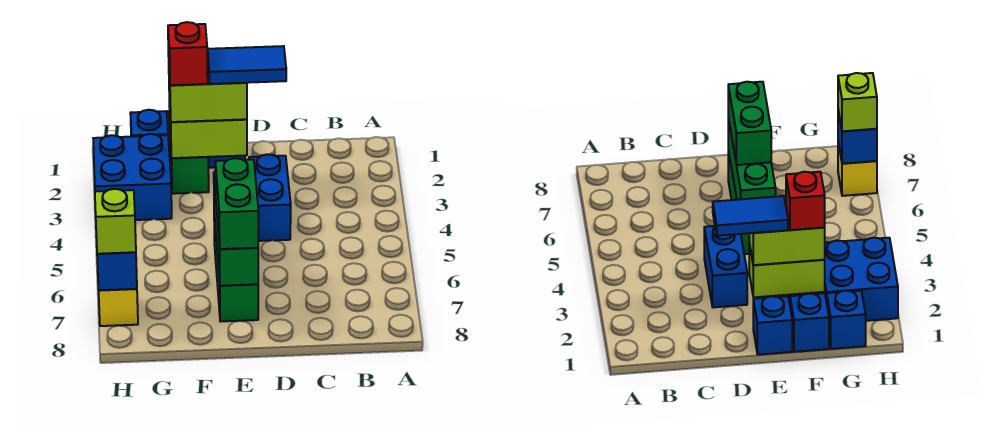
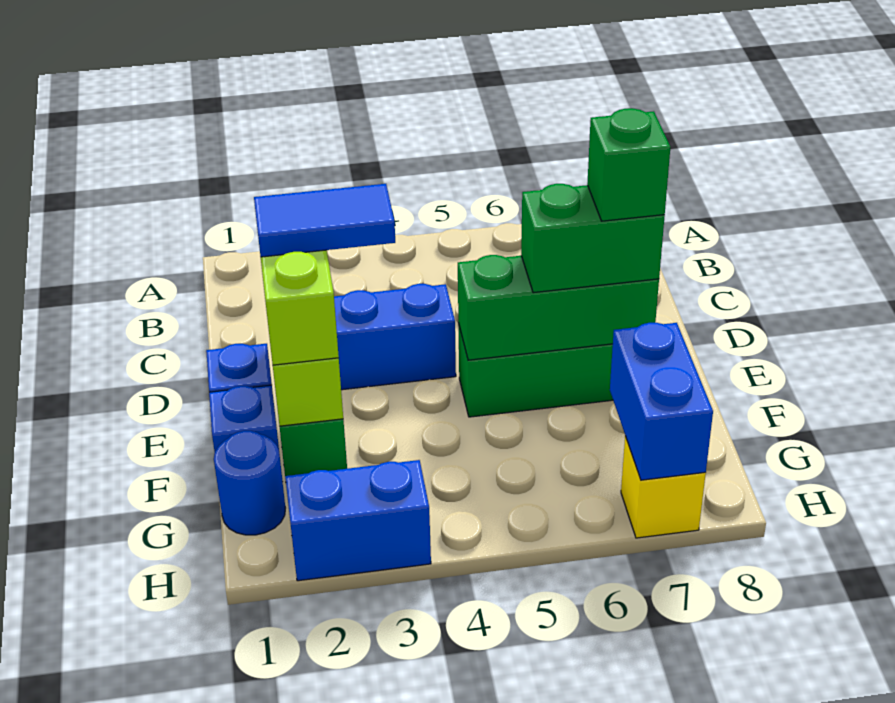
blue 1x2 tile [208,46,286,84] -> blue 1x2 tile turned to [254,184,395,257]
none -> green 1x1 brick [587,108,670,221]
red 1x1 brick [168,22,208,85] -> none
blue 1x1 brick [130,110,168,137] -> blue 1x1 round brick [214,431,285,535]
blue 2x2 brick [93,134,172,220] -> blue 1x2 brick [285,460,431,581]
blue 1x1 brick [97,252,137,290] -> blue 1x2 brick [610,323,713,480]
lime 1x1 brick [95,189,136,254] -> none

